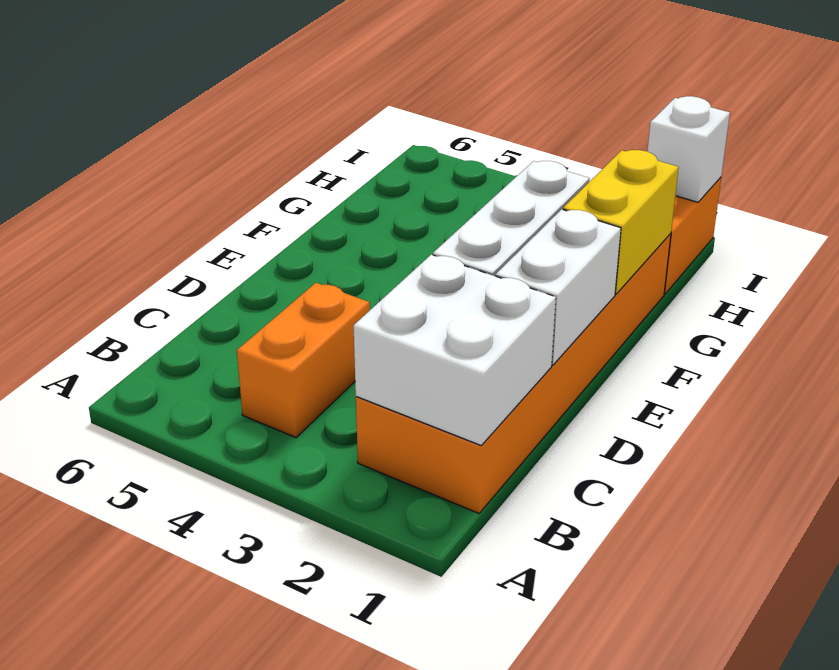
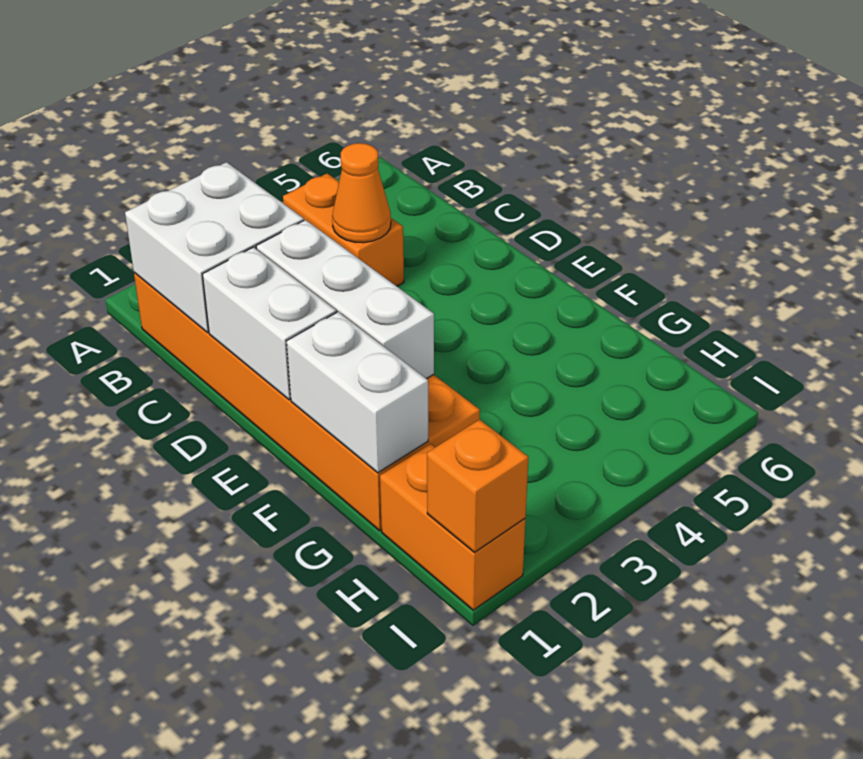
none -> orange 1x1 cone [332,143,391,243]
yellow 1x2 brick [563,150,679,294] -> white 1x2 brick [287,312,428,473]
white 1x1 brick [647,96,730,202] -> orange 1x1 brick [427,419,528,552]

